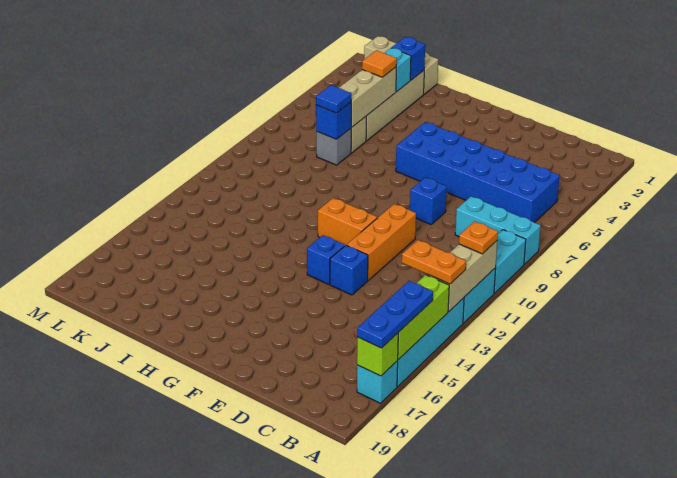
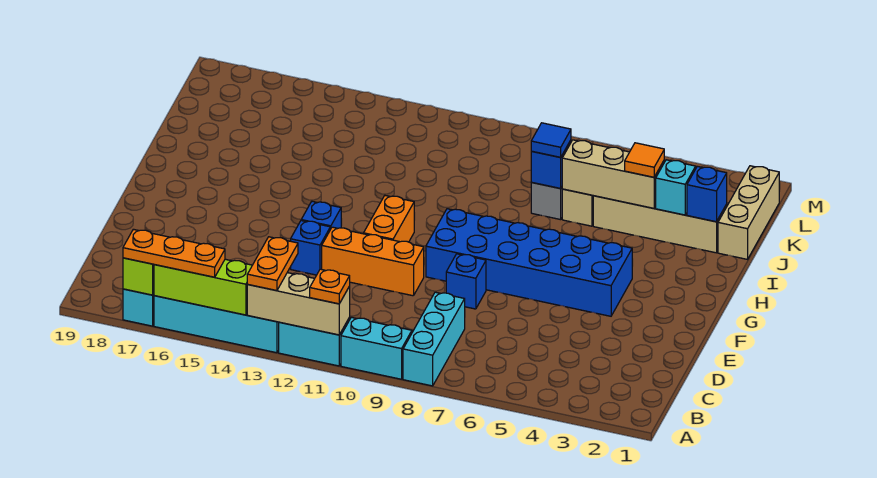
blue 1x3 plate [357,281,433,348] -> orange 1x3 plate [123,229,225,277]
blue 2x6 brick [396,122,559,223] -> blue 2x6 brick turned to [426,209,632,316]

